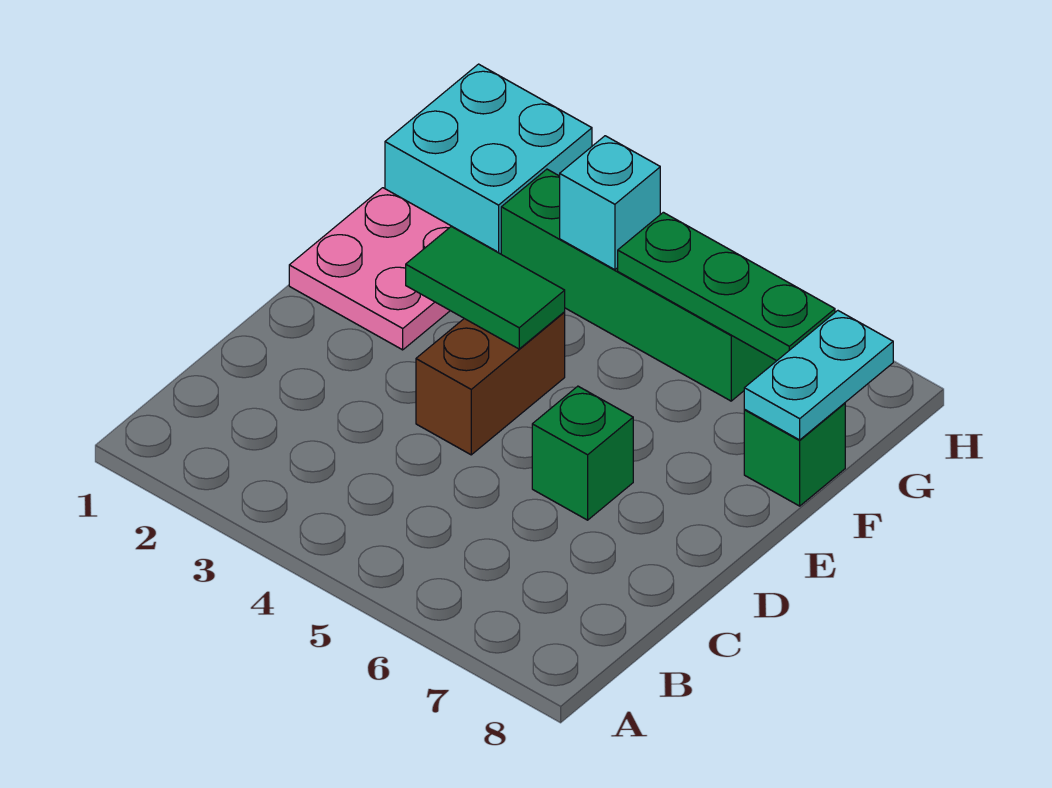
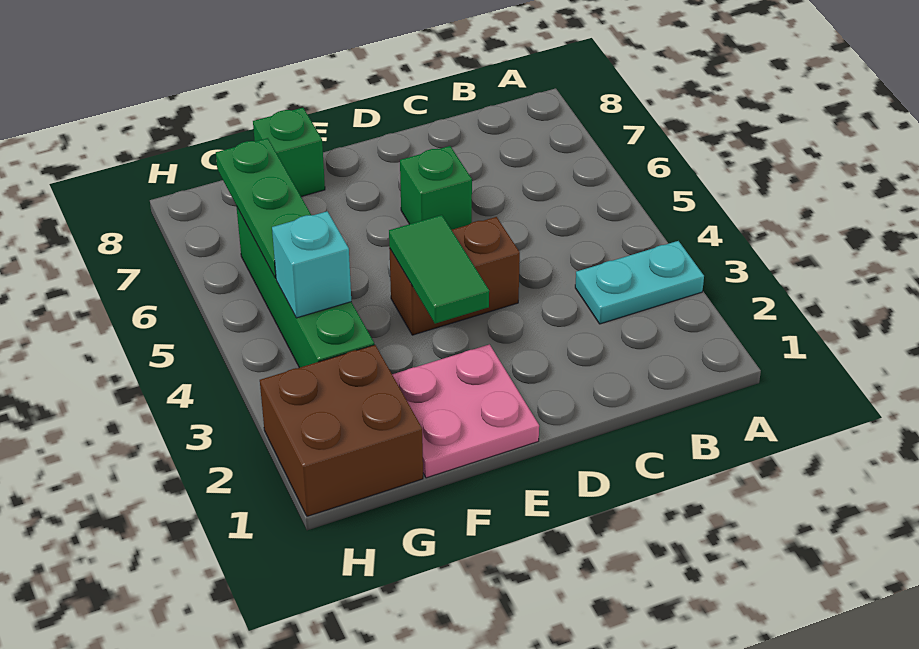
cyan 1x2 plate [744,311,893,440] -> cyan 1x2 plate moved to [575,241,704,324]
cyan 2x2 brick [385,64,592,254] -> brown 2x2 brick [260,345,423,516]

